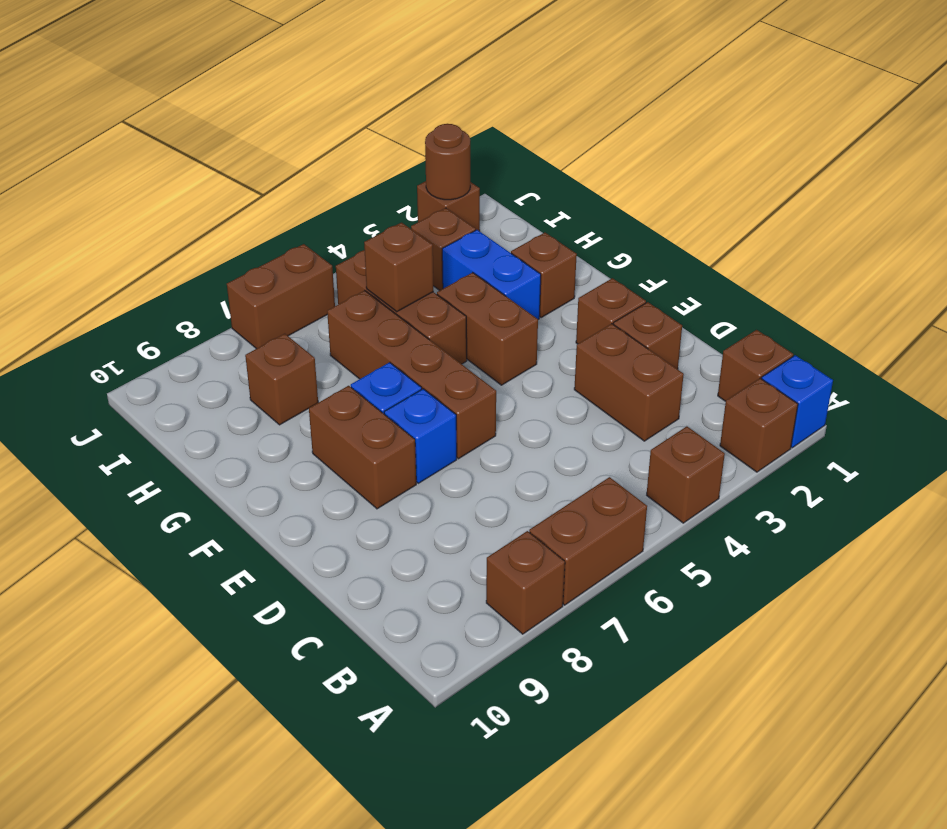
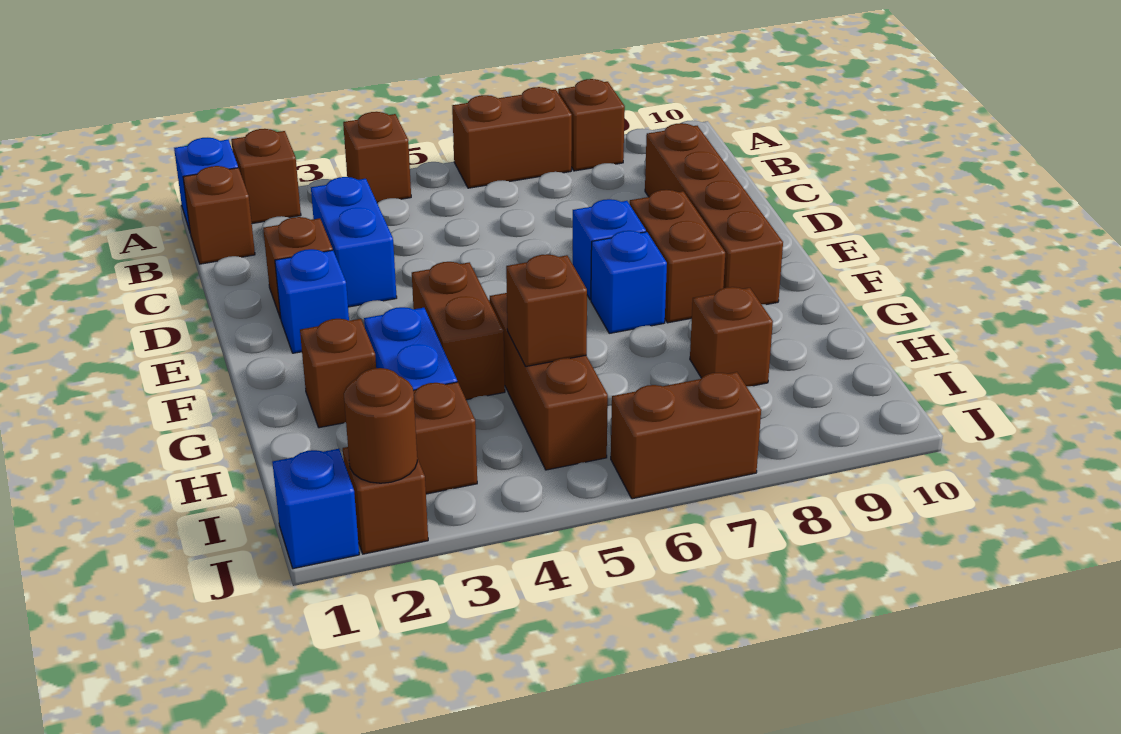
brown 1x2 brick [574,324,684,441] -> blue 1x2 brick [311,177,397,307]
brown 1x1 brick [576,278,646,344] -> blue 1x1 brick [275,249,349,353]
brown 1x4 brick [327,290,496,459] -> brown 1x4 brick moved to [645,123,783,305]
none -> blue 1x1 brick [272,449,359,569]

